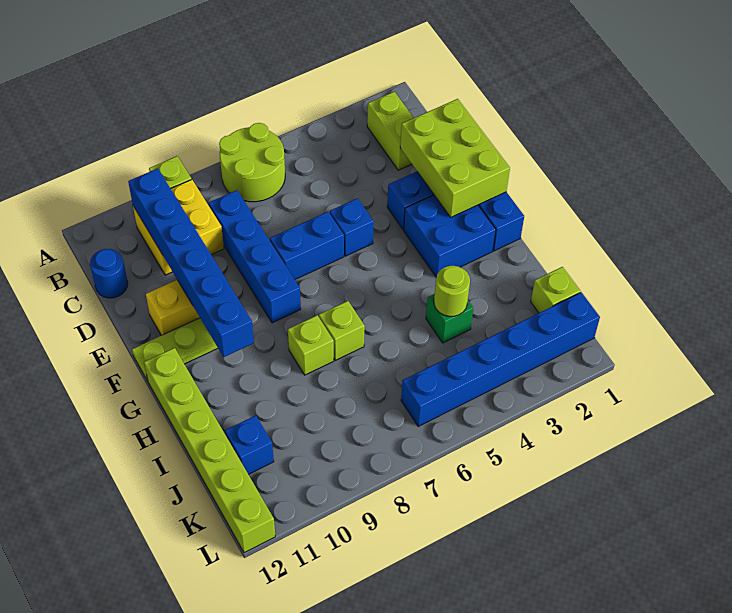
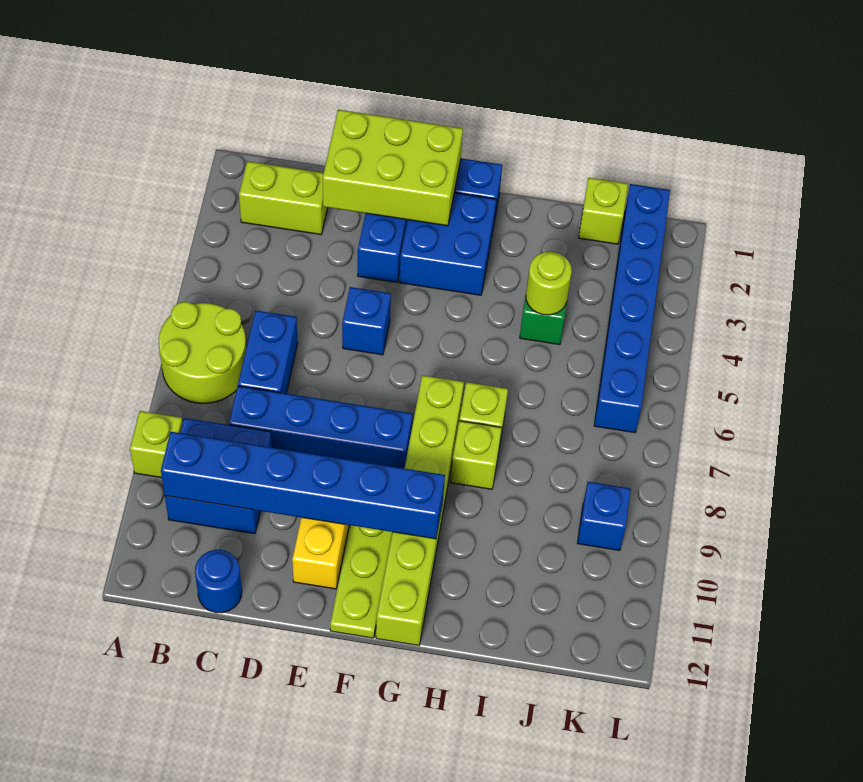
yellow 2x2 brick [133,180,224,275] -> blue 2x2 brick [165,418,272,534]
blue 1x2 brick [270,212,344,279] -> blue 1x2 brick moved to [238,311,298,394]
lime 1x6 brick [144,348,275,553] -> lime 1x6 brick turned to [376,375,464,645]
blue 1x1 brick [225,415,274,474] -> blue 1x1 brick moved to [577,482,631,550]

